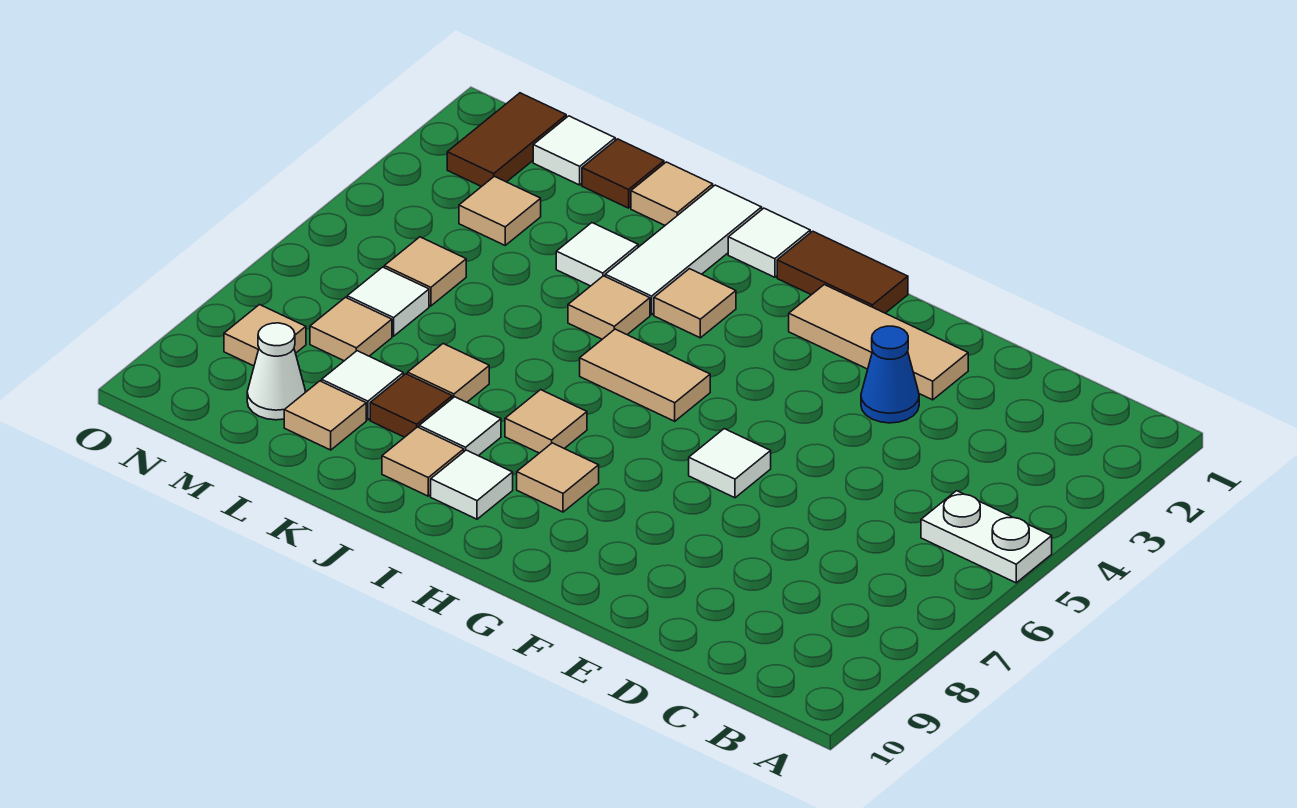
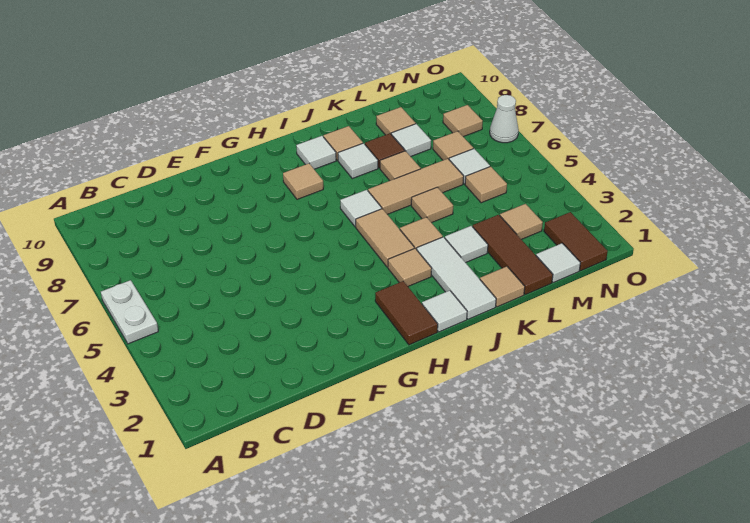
white 1x2 plate [921,491,1052,583] -> white 1x2 plate turned to [101,280,158,344]
tan 1x3 tile [789,285,968,400] -> tan 1x3 tile moved to [368,159,464,214]
blue 1x1 cone [861,326,919,423] -> none
white 1x1 tile [689,429,771,498] -> white 1x1 tile moved to [340,190,382,227]
brown 1x2 tile [777,231,908,313] -> brown 1x2 tile turned to [375,281,438,345]
tan 1x2 tile [580,329,710,421] -> tan 1x2 tile turned to [356,209,414,267]
tan 1x1 tile [505,390,587,453] -> tan 1x1 tile moved to [411,187,453,223]
brown 1x1 tile [582,139,664,208] -> brown 1x3 tile [473,215,553,295]
white 1x1 cone [247,323,305,420] -> white 1x1 cone moved to [490,95,519,143]

